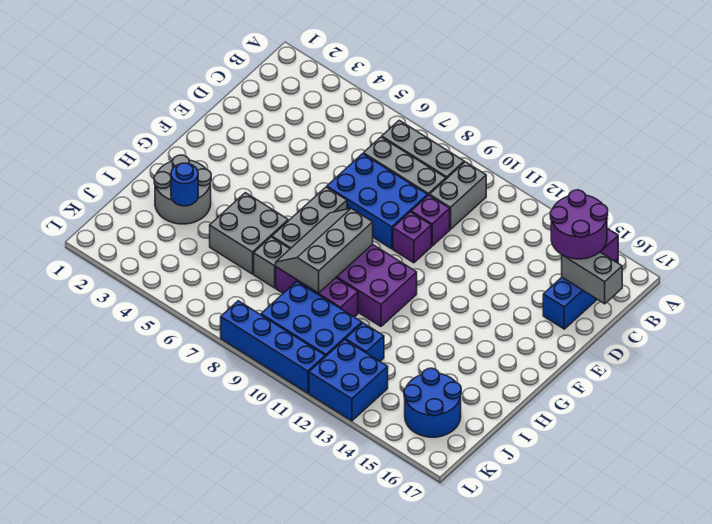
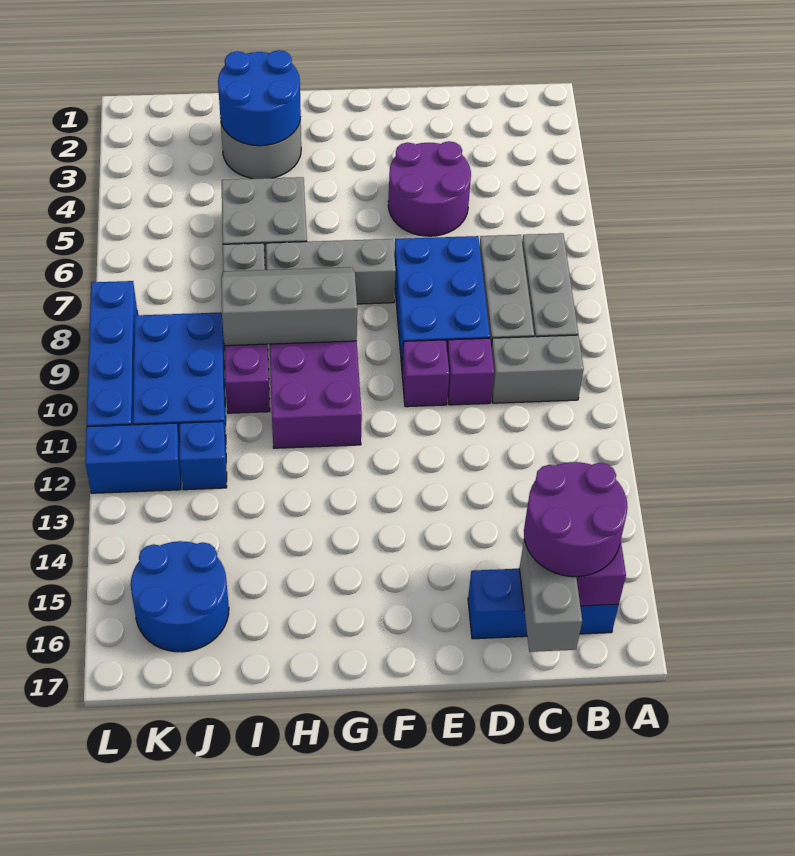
none -> purple 2x2 round brick [388,141,471,236]
blue 1x1 round brick [171,163,198,206] -> blue 2x2 round brick [218,50,301,146]
blue 2x2 brick [309,339,388,421] -> blue 1x2 brick [85,423,181,493]

